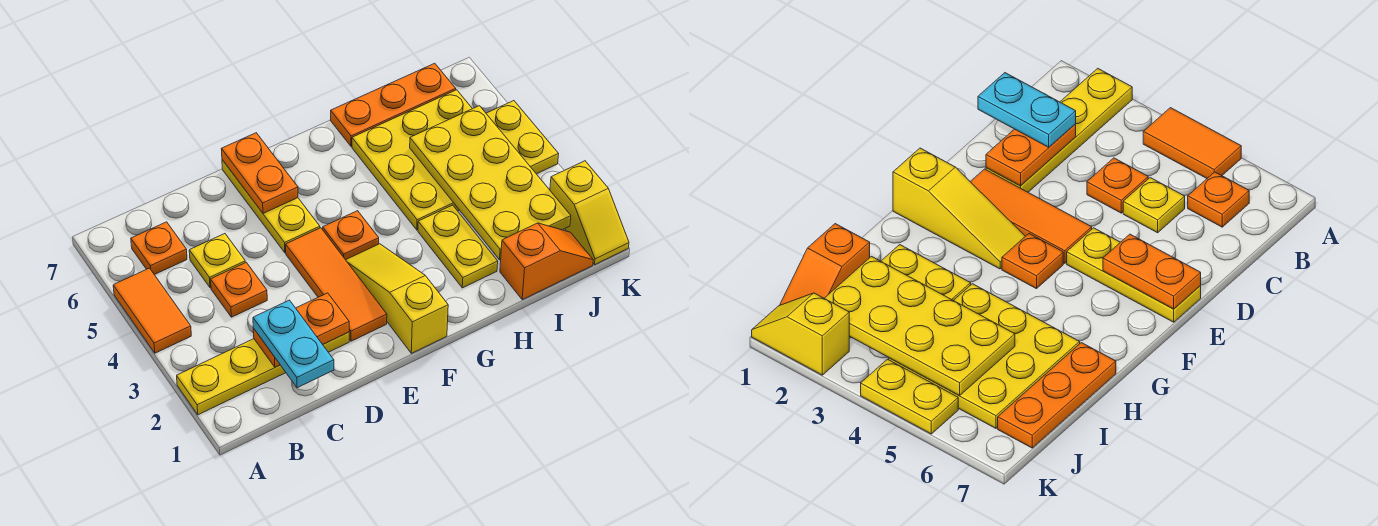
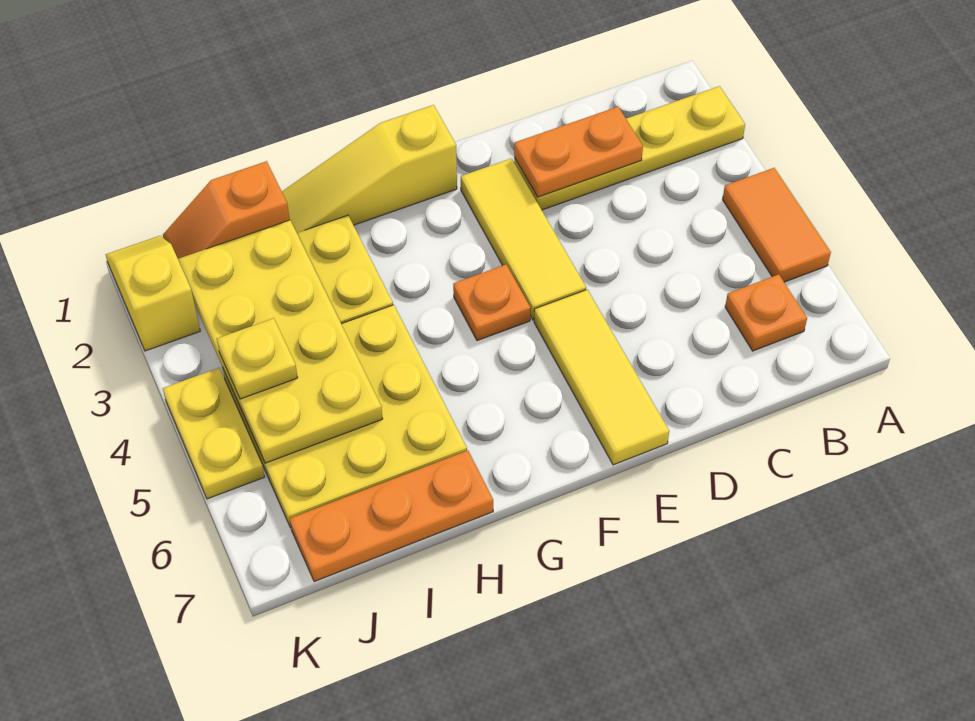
cyan 1x2 plate [253,300,334,388] -> none
orange 1x1 plate [211,262,267,317] -> none
yellow 1x1 plate [189,234,245,288] -> yellow 1x1 plate moved to [217,318,298,399]
orange 1x3 tile [286,228,387,341] -> yellow 1x3 tile [461,158,586,320]
yellow 1x3 plate [222,160,320,253] -> yellow 1x3 tile [534,290,669,465]
orange 1x2 plate [221,133,298,213] -> none
yellow 1x3 slope [346,244,448,353] -> yellow 1x3 slope turned to [282,105,457,233]

